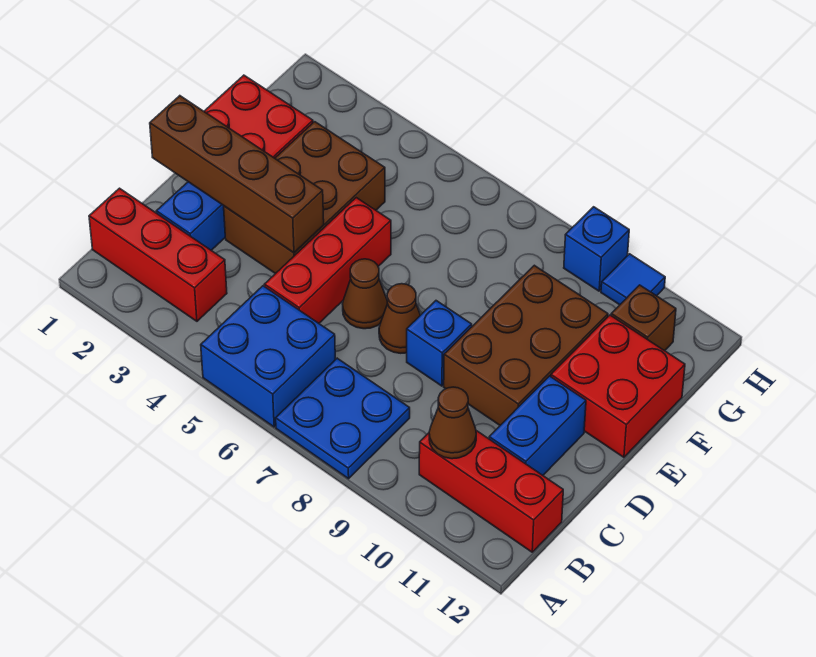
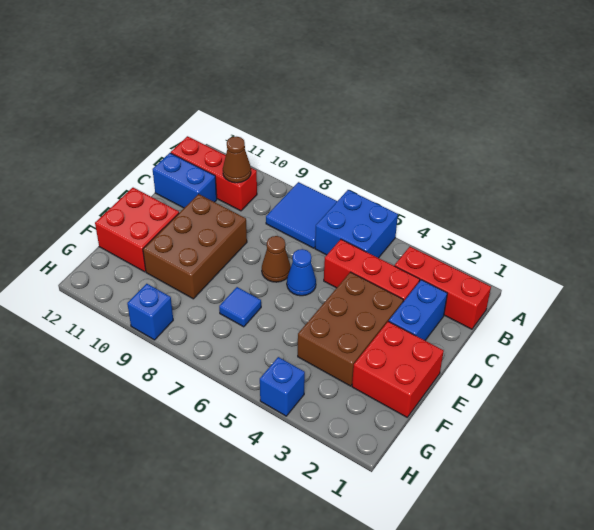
blue 2x2 plate [276,358,410,479] -> blue 2x2 tile [266,182,337,248]
red 1x3 brick [264,198,391,323] -> red 1x3 brick turned to [324,239,420,302]
blue 1x2 brick [489,376,586,475] -> blue 1x2 brick turned to [153,153,217,208]
brown 1x4 brick [150,96,324,253] -> none
brown 1x1 cone [343,259,388,329] -> blue 1x1 cone [287,249,316,296]
blue 1x1 brick [407,301,472,386] -> blue 1x1 brick moved to [260,357,305,416]
brown 1x1 brick [611,285,676,351] -> none
blue 1x1 tile [601,254,665,305] -> blue 1x1 tile moved to [219,287,261,327]

